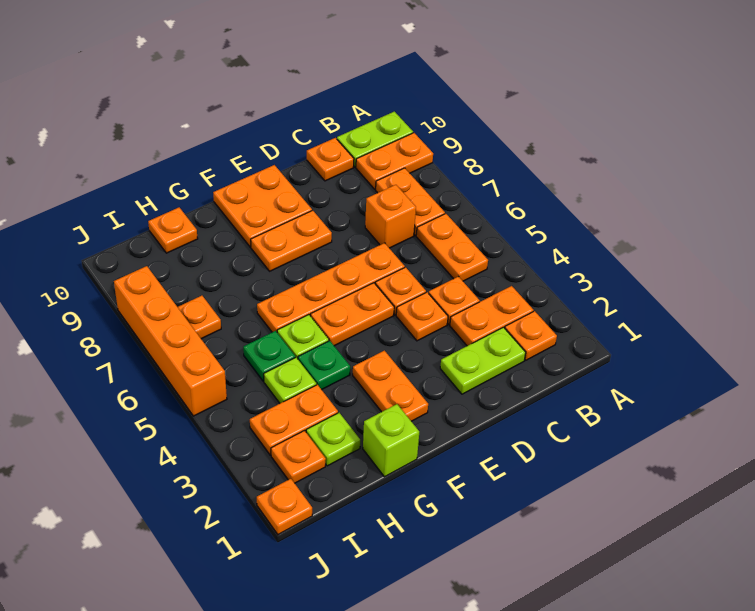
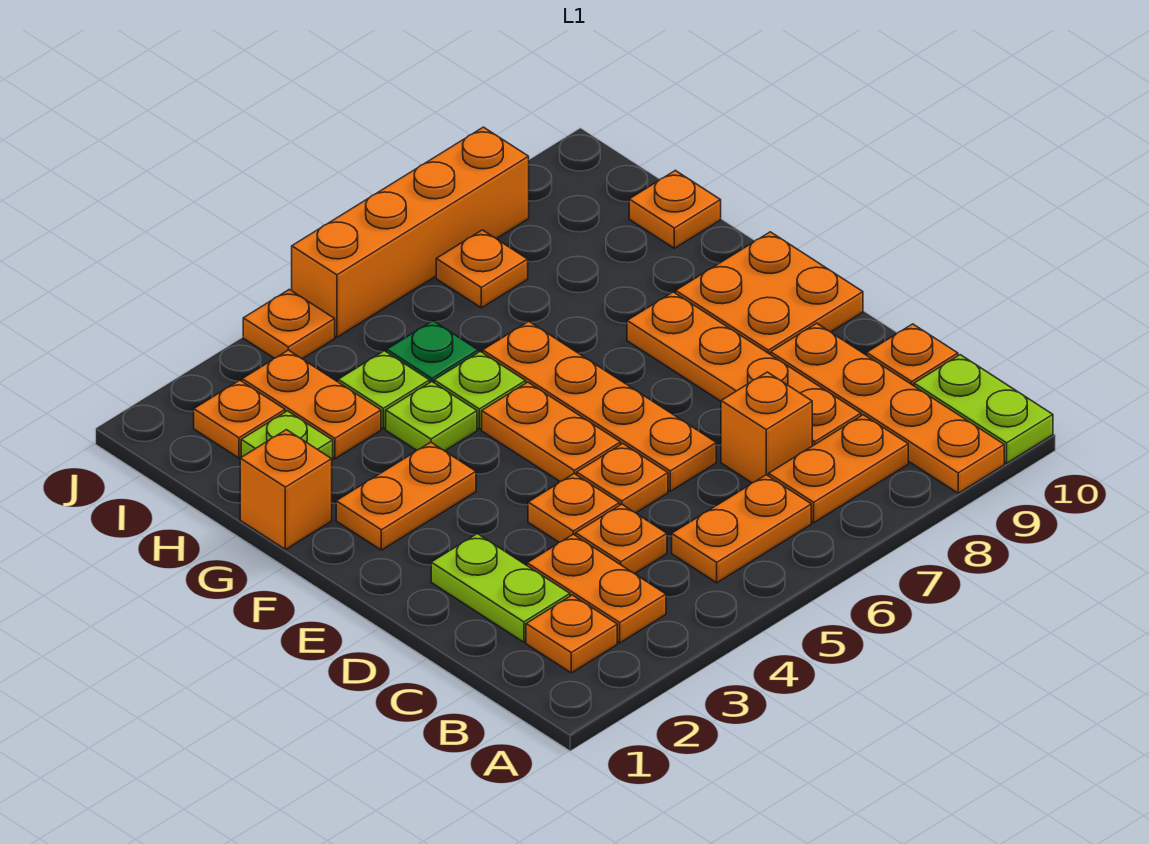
orange 1x2 plate [356,133,433,189] -> orange 1x4 plate [771,323,1004,493]
orange 1x2 plate [251,210,332,271] -> orange 1x4 plate [627,292,861,446]
lime 1x1 brick [363,404,419,477] -> orange 1x1 brick [240,430,332,549]
green 1x1 plate [298,341,350,390] -> lime 1x1 plate [386,382,477,451]
orange 1x1 plate [257,479,312,534] -> orange 1x1 plate moved to [243,289,335,359]

